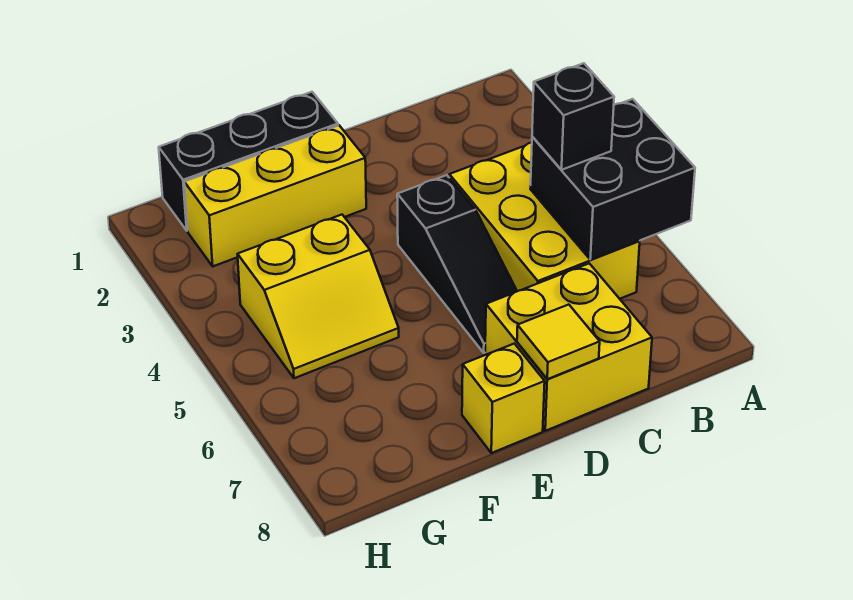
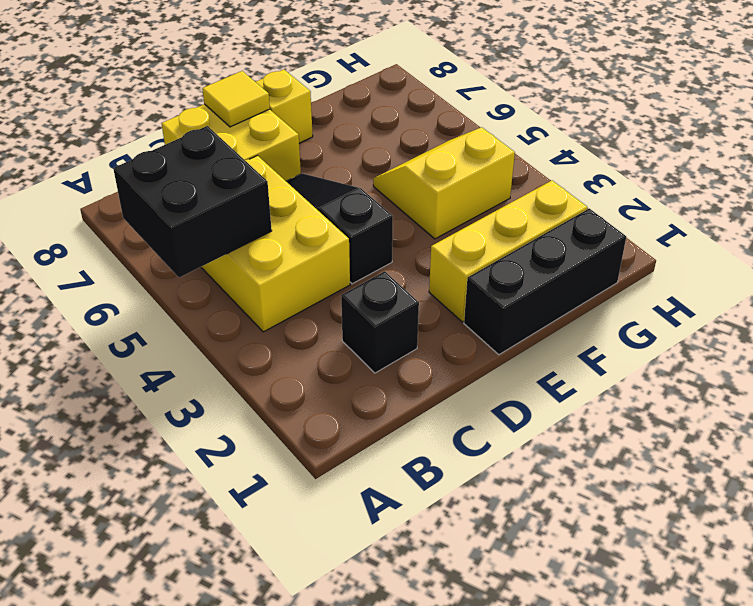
black 1x1 brick [532,63,614,170] -> black 1x1 brick moved to [341,271,419,373]

